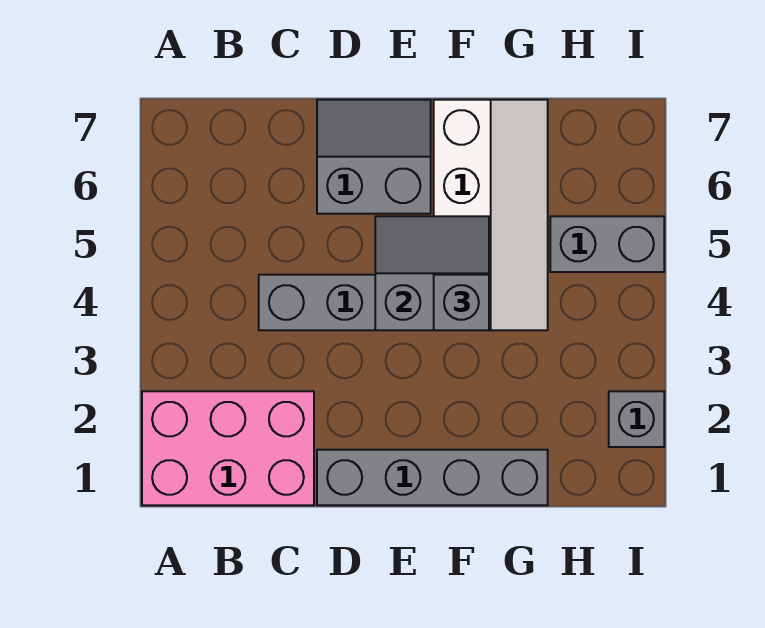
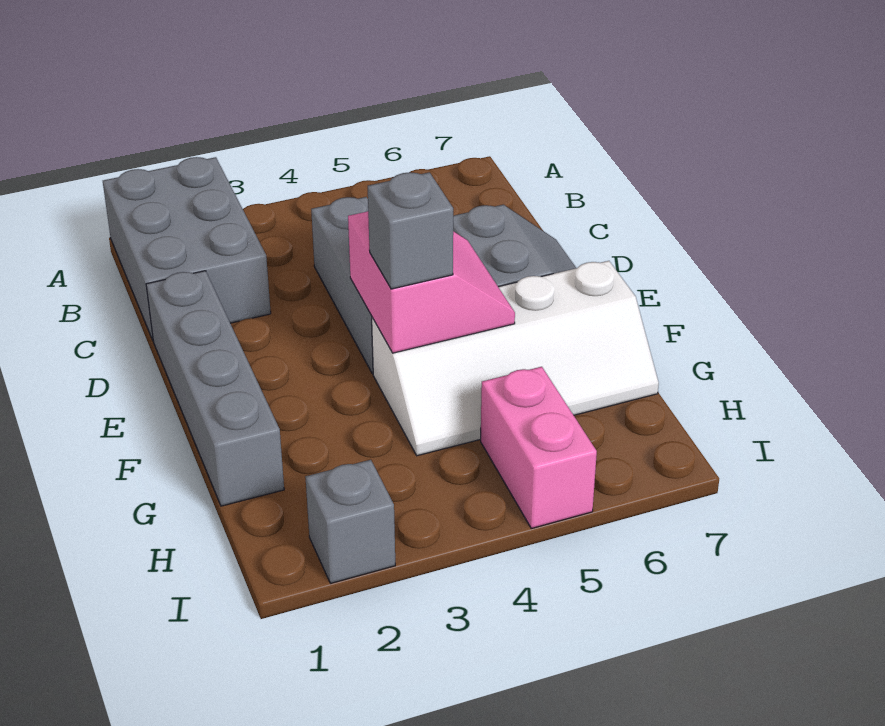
pink 2x3 brick [142,391,314,505] -> grey 2x3 brick [103,157,271,340]
grey 2x2 slope [375,216,489,330] -> pink 2x2 slope [348,211,515,353]
grey 1x2 brick [550,216,664,272] -> pink 1x2 brick [481,367,597,528]

